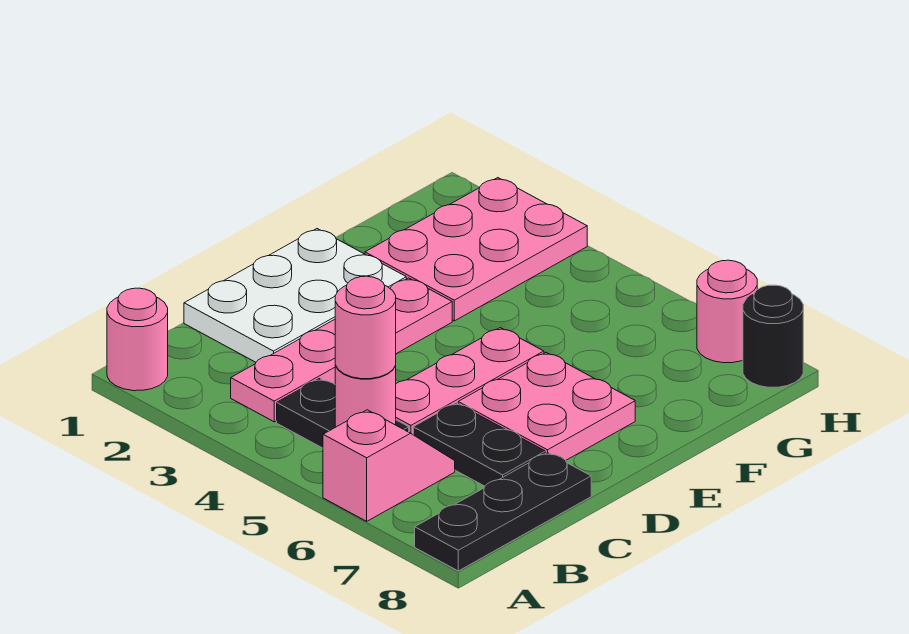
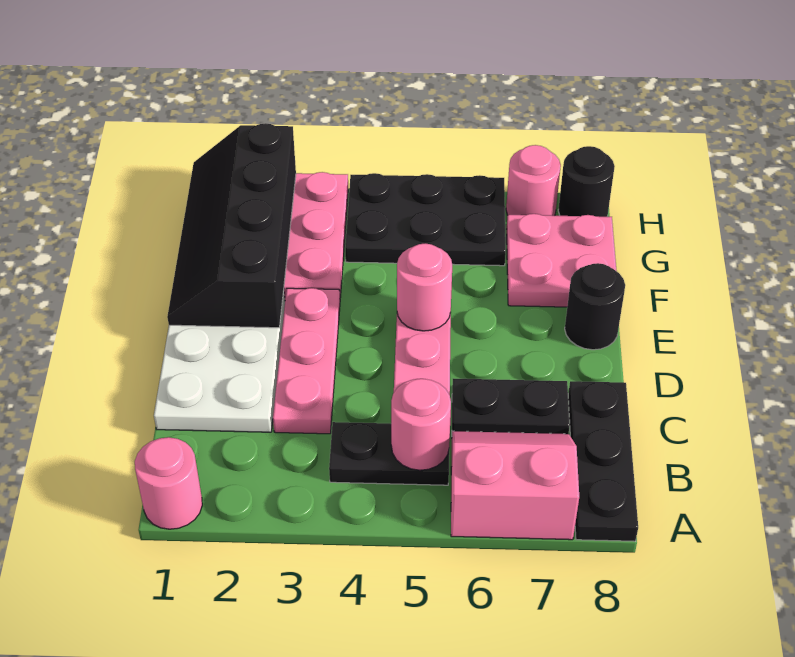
pink 1x2 slope [323,410,455,521] -> pink 2x2 slope [451,431,579,540]
pink 1x4 plate [231,278,452,422] -> pink 1x3 plate [273,288,340,434]
pink 1x1 round brick [335,276,396,379] -> pink 1x1 round brick moved to [397,244,452,331]
pink 2x2 plate [458,353,635,460] -> pink 2x2 plate moved to [507,214,616,307]
none -> black 2x4 slope [167,123,296,328]
none -> black 1x1 round brick [565,263,625,350]
none -> black 2x3 plate [345,173,506,266]

